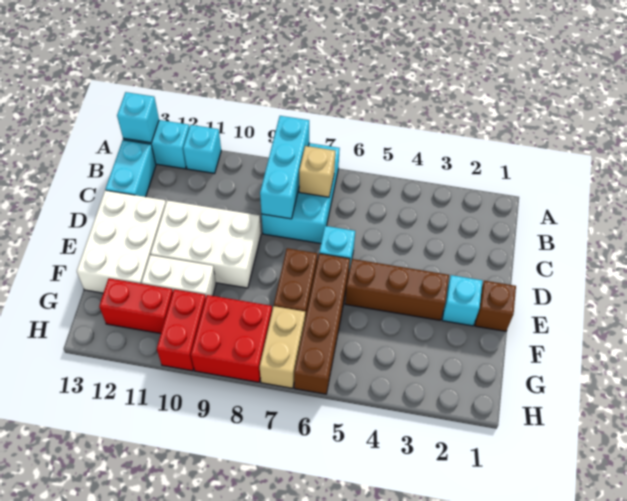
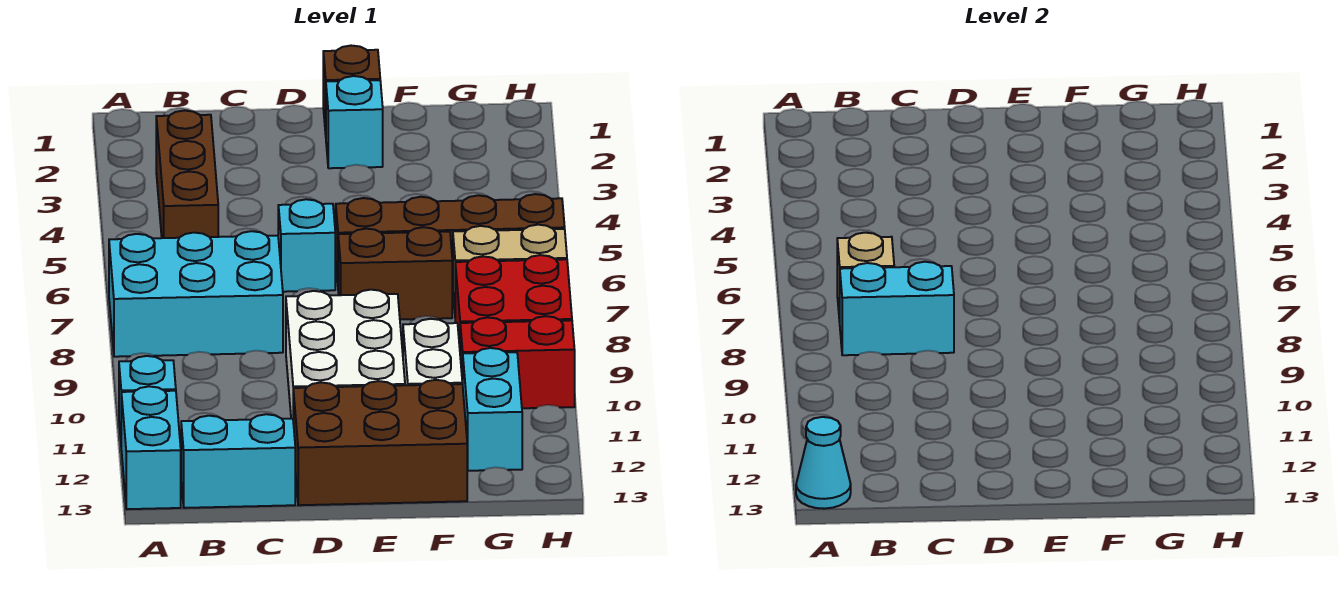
cyan 1x3 brick [260,116,309,219] -> cyan 1x2 brick [840,262,954,355]
cyan 1x1 brick [117,92,159,143] -> cyan 1x1 cone [796,417,851,509]
white 2x3 brick [77,190,166,293] -> brown 2x3 brick [293,380,467,505]
brown 1x3 brick [345,259,449,320] -> brown 1x3 brick moved to [156,110,218,238]
red 1x2 brick [99,278,173,334] -> cyan 1x2 brick [463,348,522,471]

